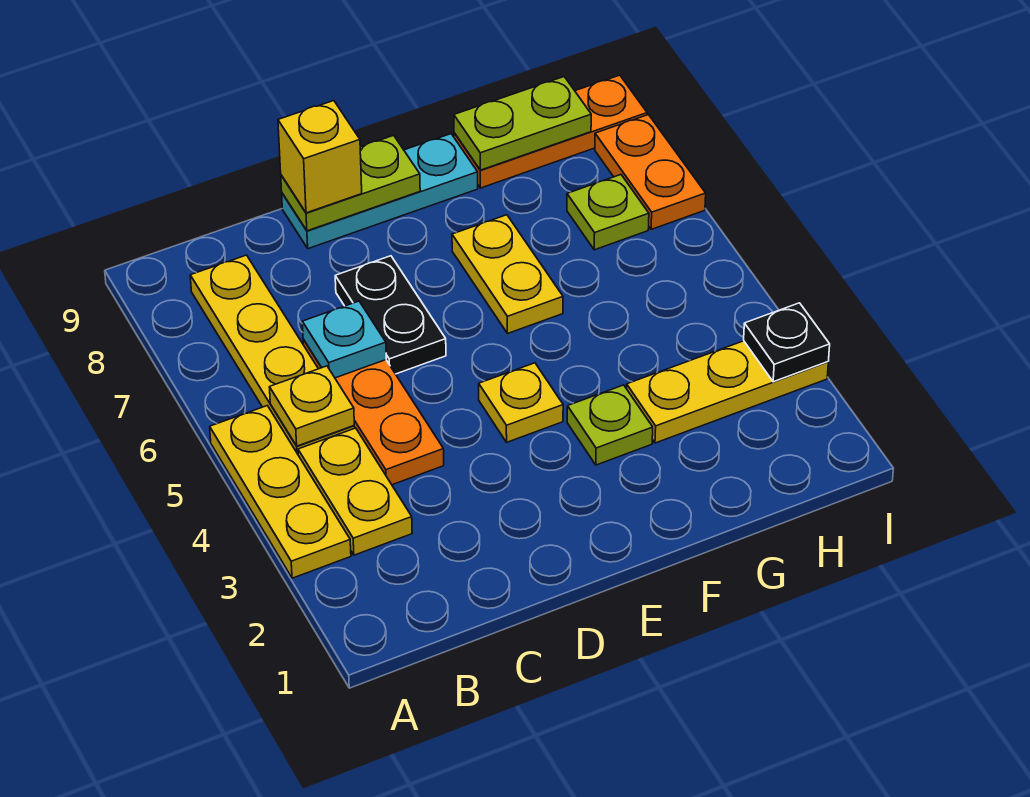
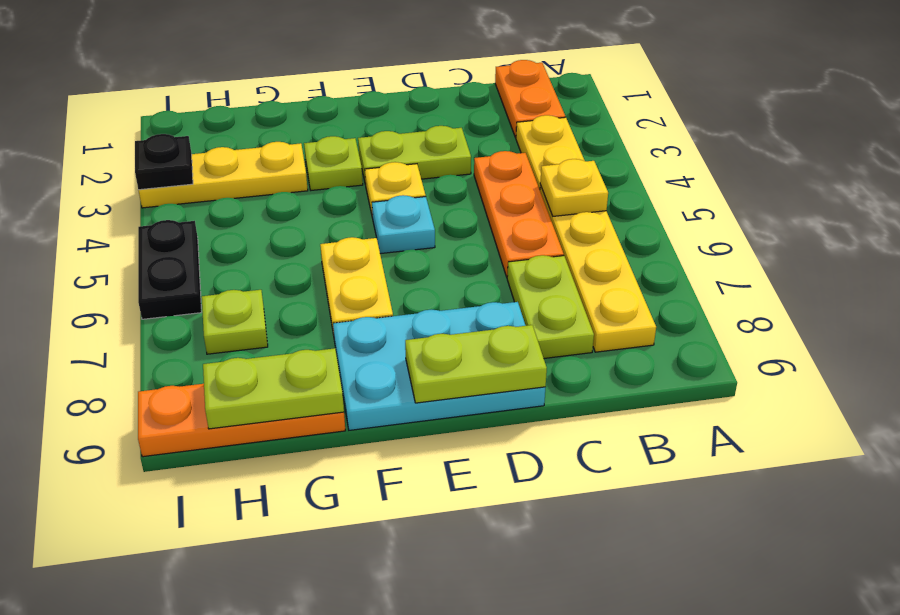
yellow 1x3 plate [210,406,351,578] -> none
cyan 1x1 plate [302,301,386,378] -> cyan 1x1 plate moved to [372,195,435,254]
none -> lime 1x2 plate [507,255,594,358]
none -> lime 1x2 plate [358,126,471,185]
black 1x2 plate [335,256,446,374] -> black 1x2 plate moved to [138,220,202,319]
cyan 1x3 plate [282,134,478,249] -> cyan 2x3 plate [333,302,545,430]
yellow 1x1 brick [278,101,362,213] -> none
orange 1x2 plate [595,115,706,229] -> orange 1x2 plate moved to [495,60,565,138]

